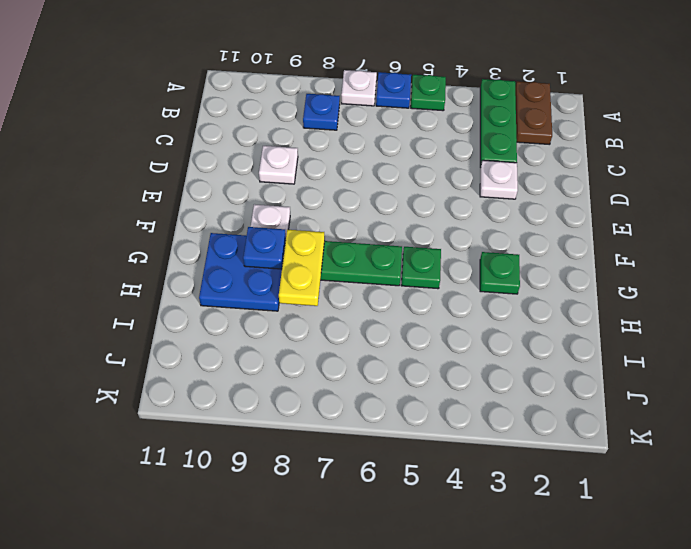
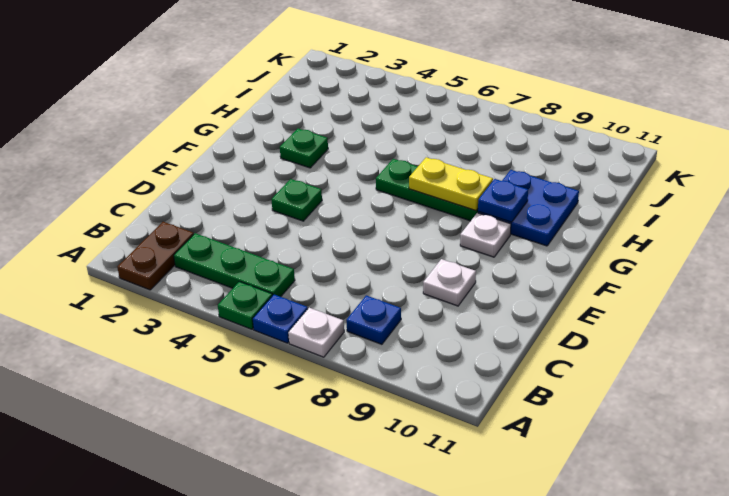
green 1x3 plate [480,79,517,167] -> green 1x3 plate turned to [174,233,295,297]
white 1x1 plate [480,160,518,199] -> none
green 1x1 plate [401,247,441,289] -> green 1x1 plate moved to [271,179,322,221]
yellow 1x2 plate [279,230,325,306] -> yellow 1x2 plate turned to [409,157,493,210]

